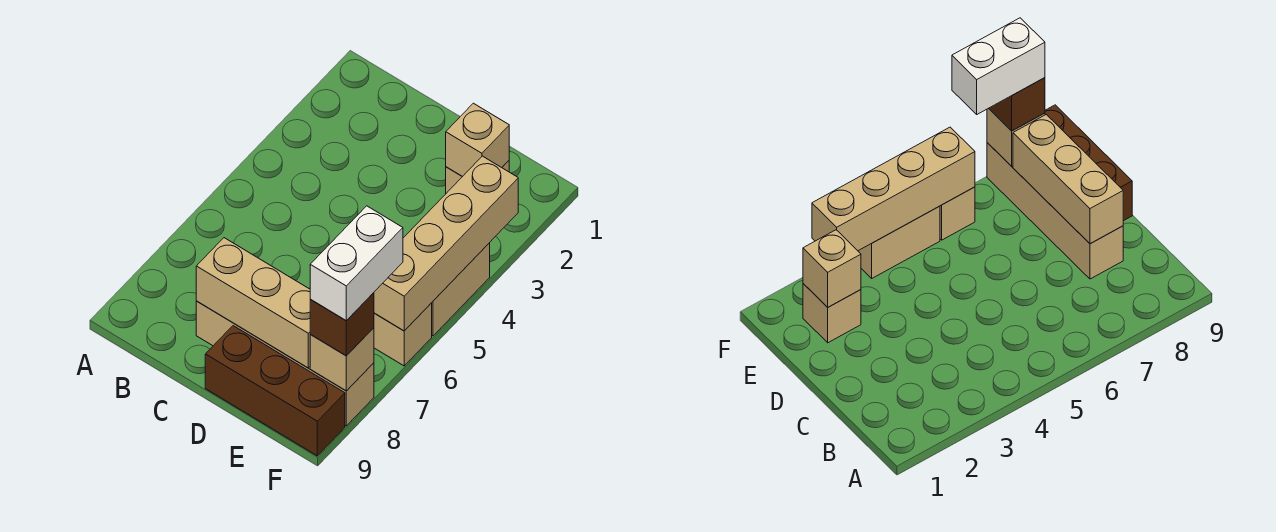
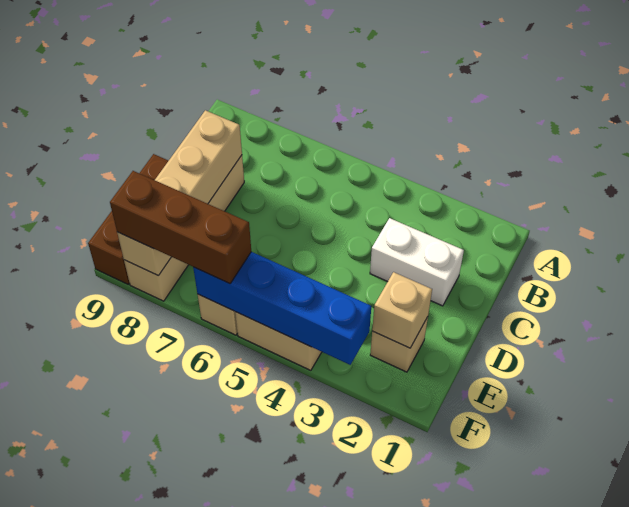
tan 1x4 brick [374,156,518,331] -> blue 1x4 brick [193,252,371,365]
white 1x2 brick [310,206,403,321] -> white 1x2 brick moved to [370,218,464,306]
brown 1x1 brick [310,293,374,356] -> brown 1x3 brick [110,171,251,284]

